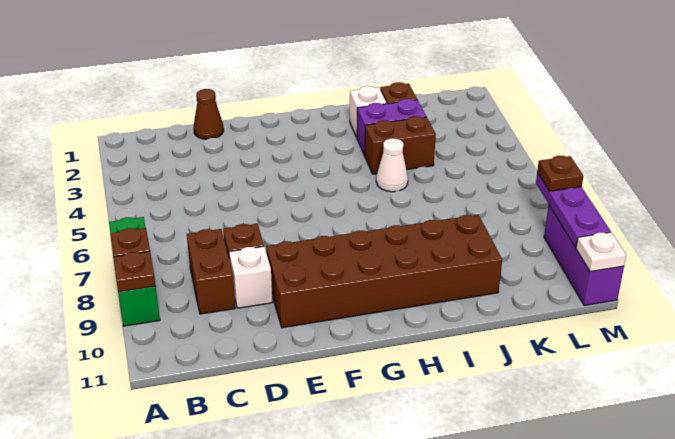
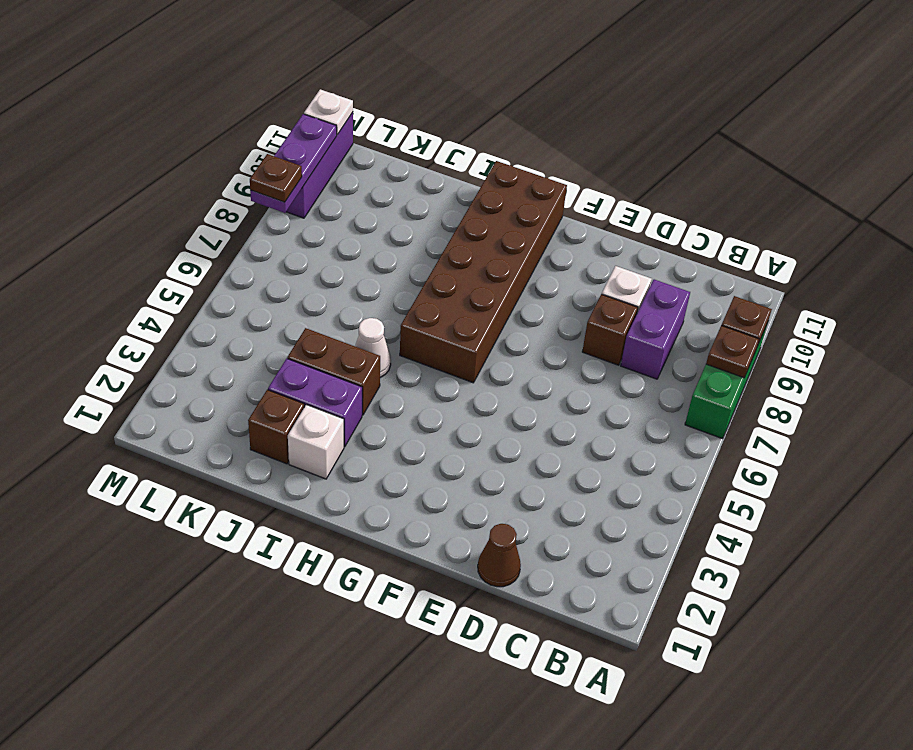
brown 1x2 brick [187,229,235,314] -> purple 1x2 brick [621,279,690,379]
brown 2x6 brick [266,215,502,328] -> brown 2x6 brick turned to [400,161,567,383]

